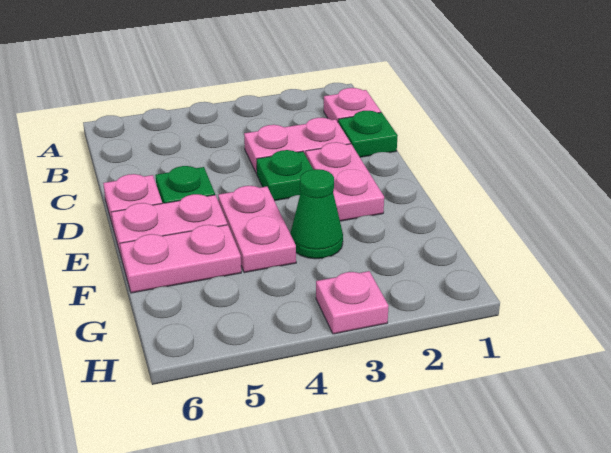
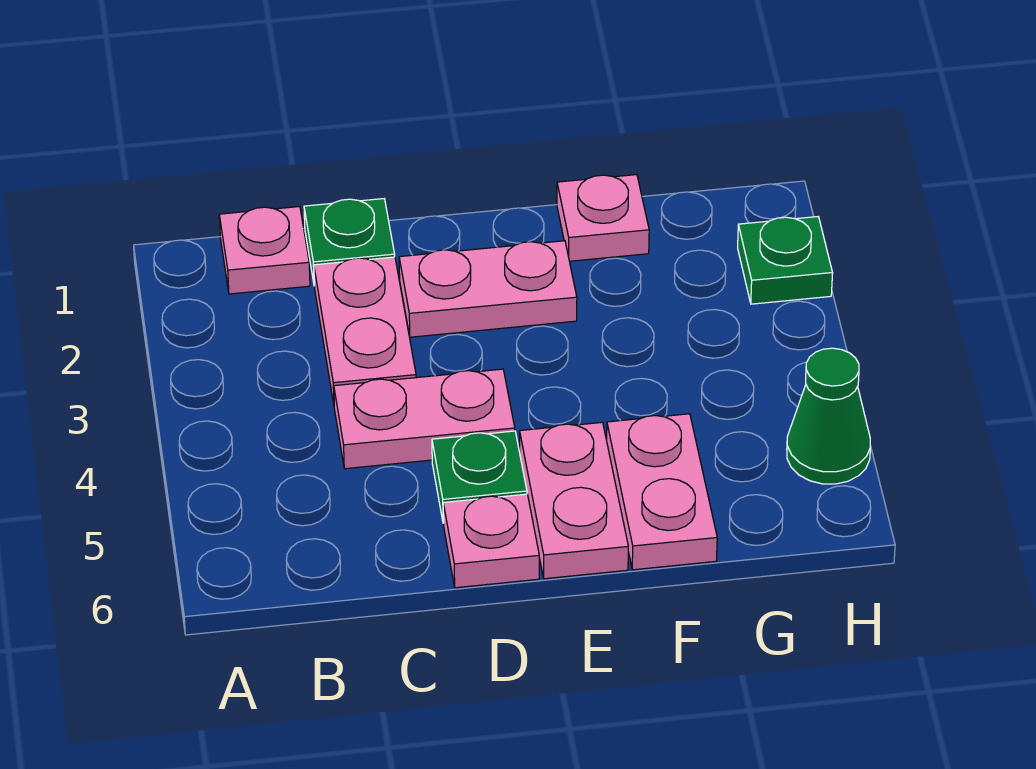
green 1x1 plate [257,150,313,201] -> green 1x1 plate moved to [738,217,833,304]
pink 1x2 plate [218,186,296,273] -> pink 1x2 plate moved to [334,369,515,469]
green 1x1 cone [290,169,343,259] -> green 1x1 cone moved to [787,348,870,484]
pink 1x1 plate [316,271,389,334] -> pink 1x1 plate moved to [557,175,649,261]

